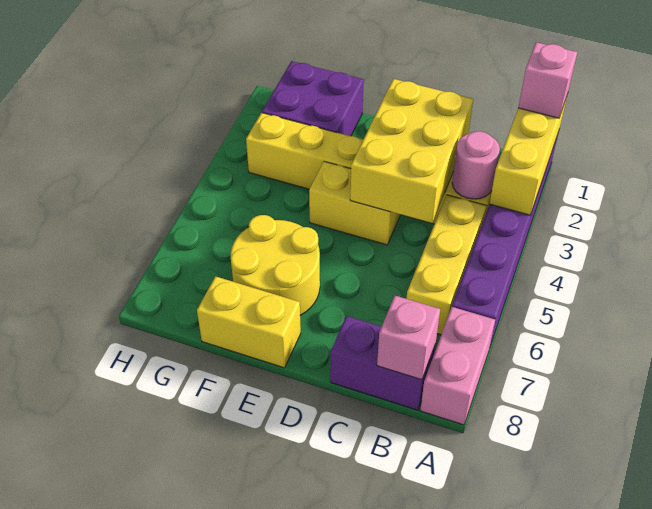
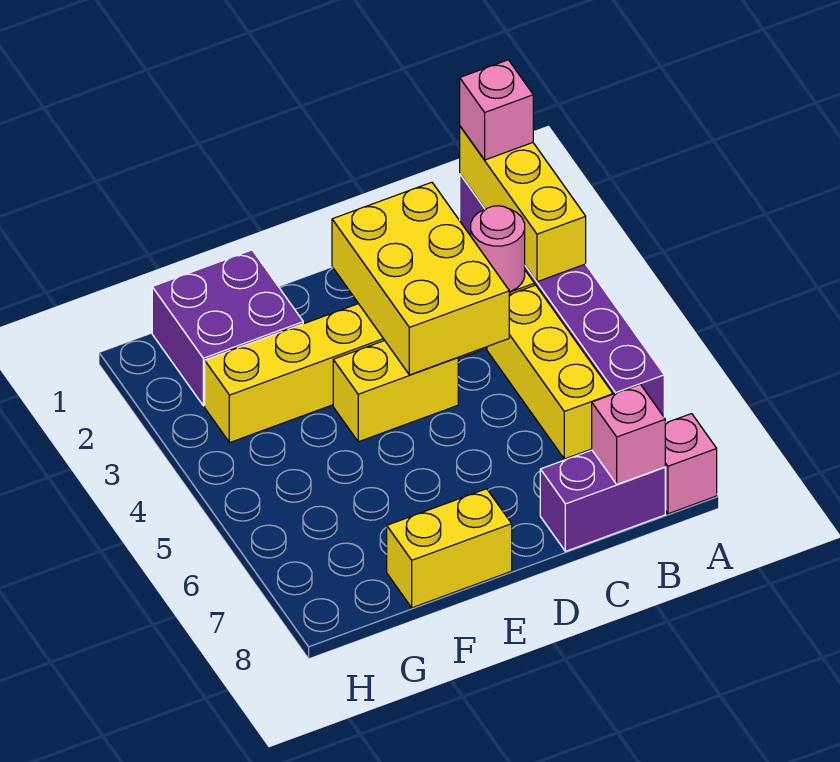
pink 1x2 brick [420,307,495,425] -> pink 1x1 brick [665,414,717,514]
yellow 2x2 round brick [231,215,320,315] -> none

